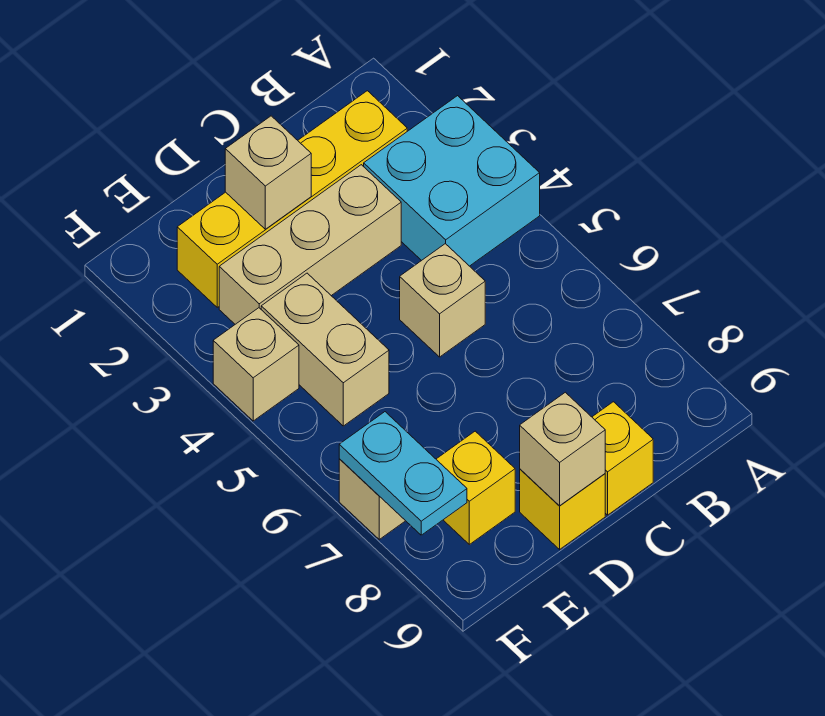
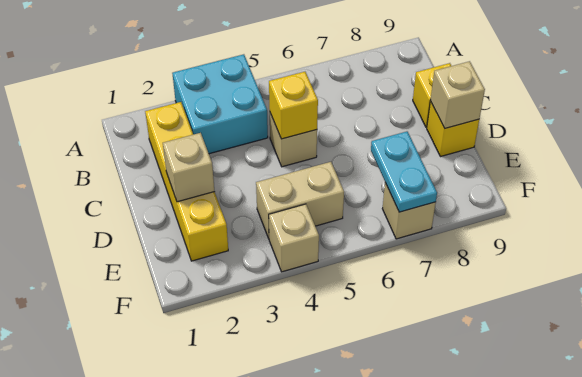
tan 1x3 brick [219,165,401,324] -> none
yellow 1x1 brick [436,431,515,544] -> yellow 1x1 brick moved to [269,72,318,139]
cyan 1x2 plate [339,412,467,535] -> cyan 1x2 plate turned to [371,132,437,212]

